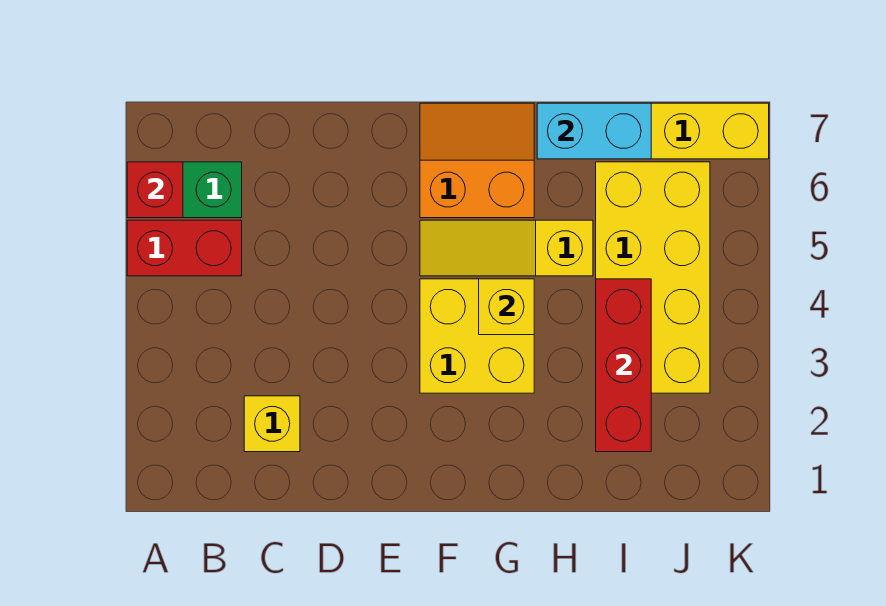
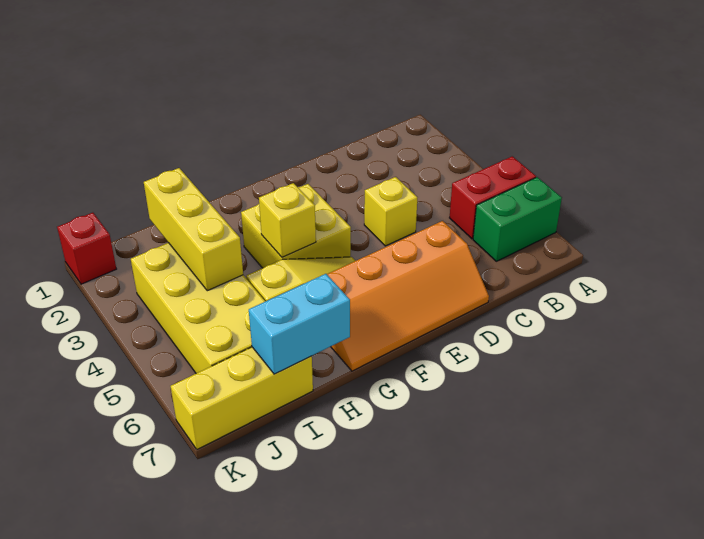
red 1x1 brick [127,162,183,218] -> red 1x1 brick moved to [57,213,116,284]
yellow 1x1 brick [244,396,300,452] -> yellow 1x1 brick moved to [364,177,417,246]
orange 2x2 slope [420,103,534,218] -> orange 2x4 slope [327,221,489,371]
red 1x3 brick [596,279,651,452] -> yellow 1x3 brick [144,168,243,291]

